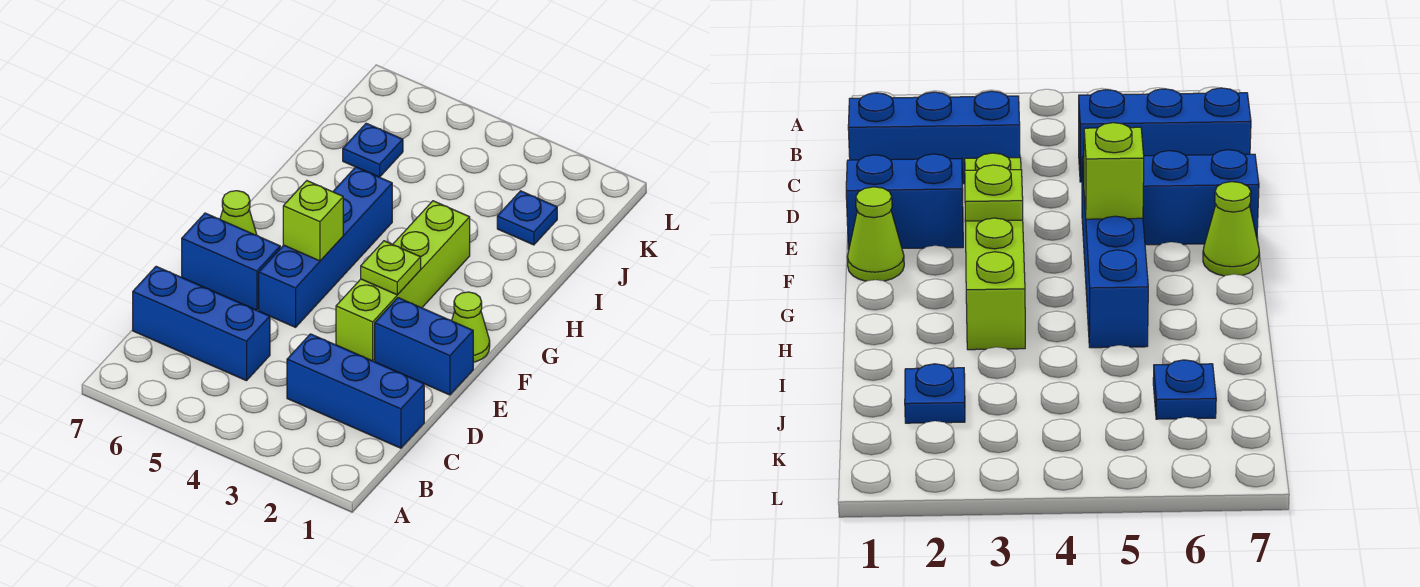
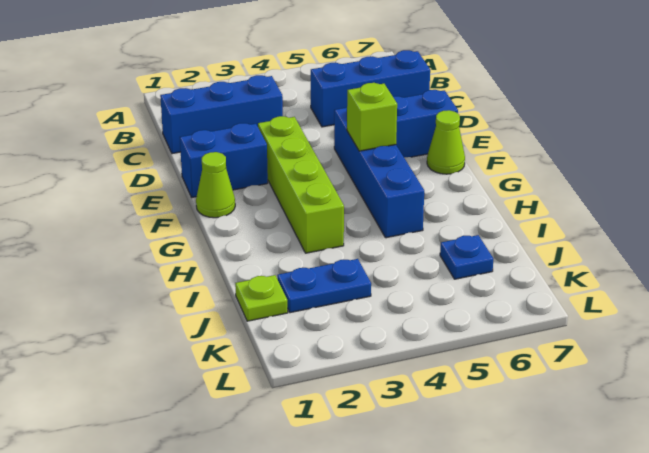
lime 1x1 plate [361,241,421,295] -> lime 1x1 plate moved to [235,275,288,321]
blue 1x1 plate [497,191,557,245] -> blue 1x2 plate [277,259,371,313]

